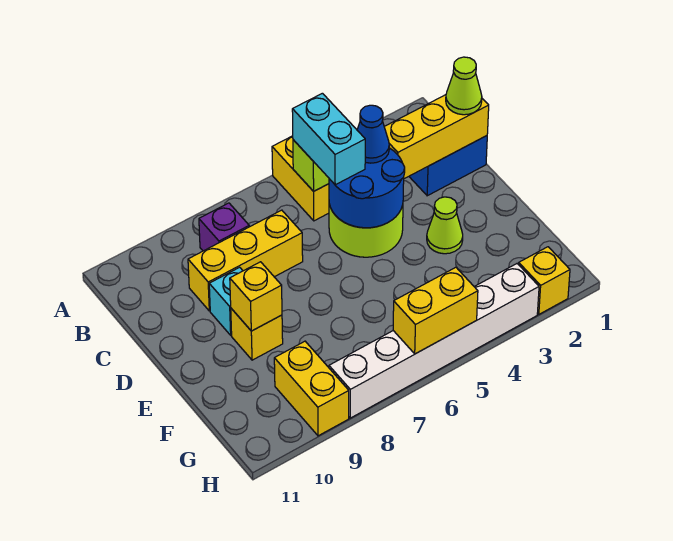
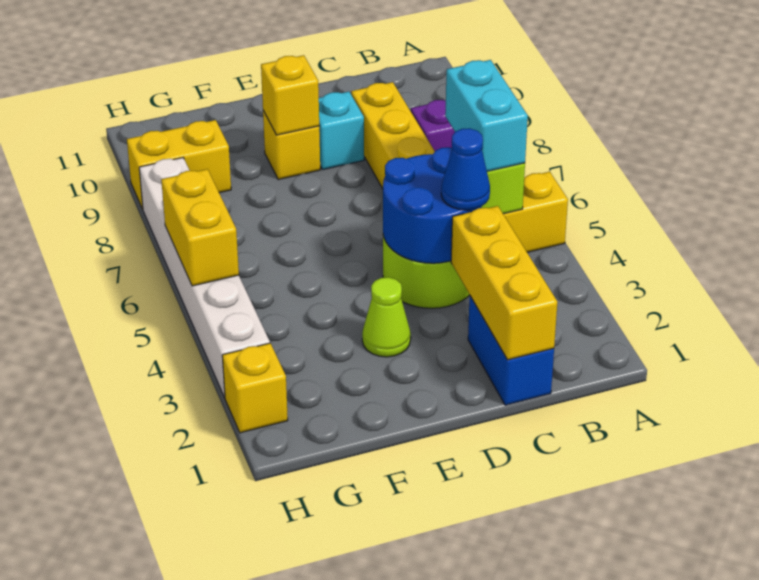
cyan 1x2 brick [292,93,365,185] -> cyan 1x2 brick turned to [445,60,528,171]
lime 1x1 cone [446,57,482,115] -> none

